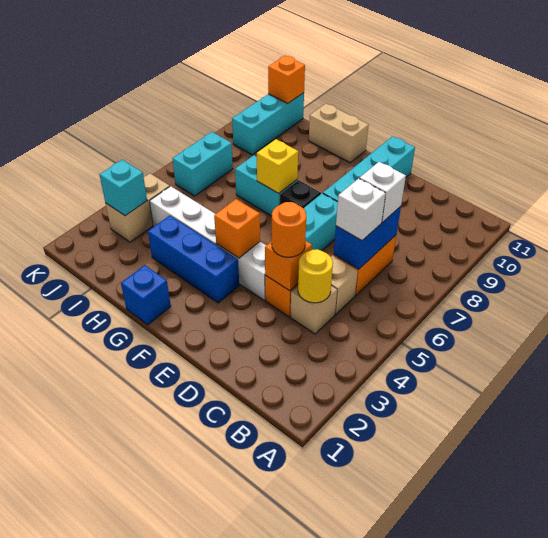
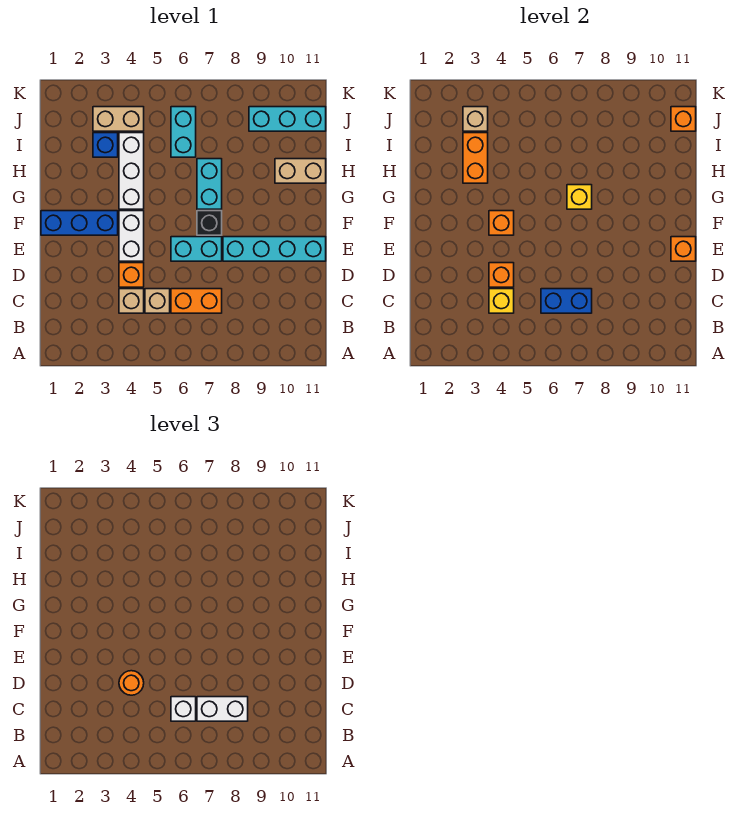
yellow 1x1 round brick [298,249,333,303] -> yellow 1x1 brick [489,289,514,313]
white 1x1 brick [360,162,406,222] -> white 1x2 brick [197,697,248,721]
none -> orange 1x1 brick [671,237,696,261]
blue 1x3 brick [148,216,239,303] -> blue 1x3 brick turned to [41,211,118,235]
blue 1x1 brick [121,265,171,325] -> blue 1x1 brick moved to [93,133,118,157]
tan 1x2 brick [309,104,369,163] -> tan 1x2 brick turned to [275,159,326,183]
none -> orange 1x2 brick [463,133,488,183]
cyan 1x1 brick [100,160,147,216] -> tan 1x1 brick [463,107,488,131]
cyan 1x2 brick [172,132,233,196] -> cyan 1x2 brick turned to [171,107,196,157]

